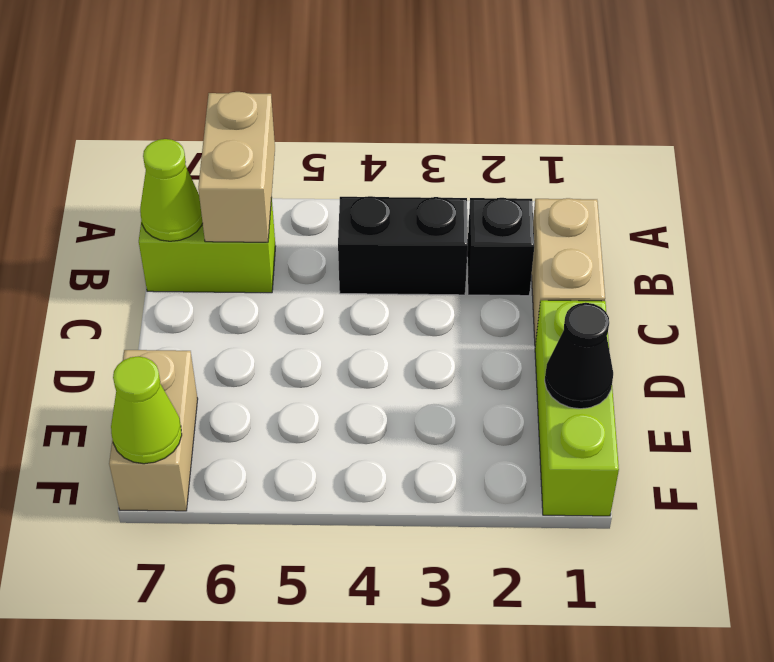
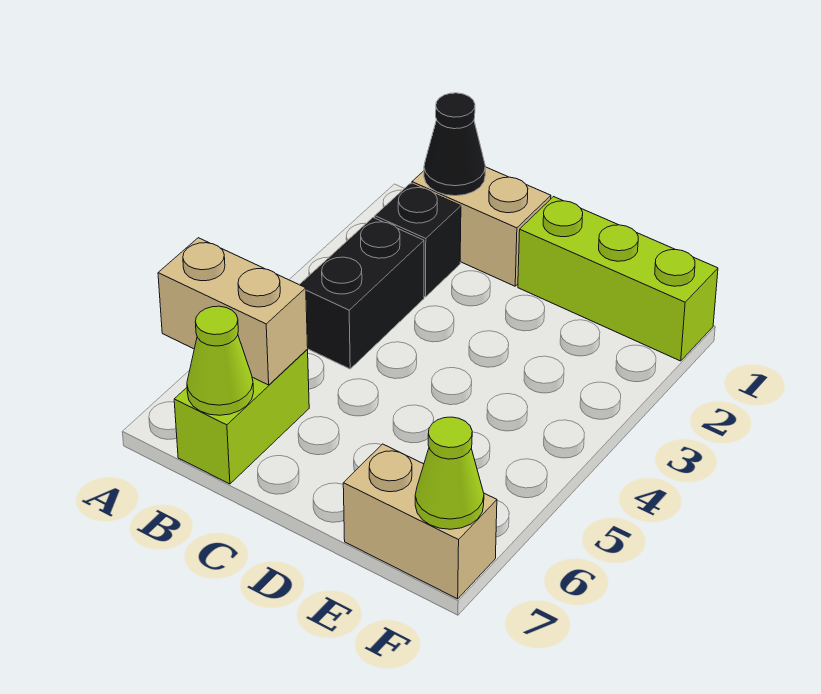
black 1x1 cone [545,303,613,409] -> black 1x1 cone moved to [424,93,485,196]

